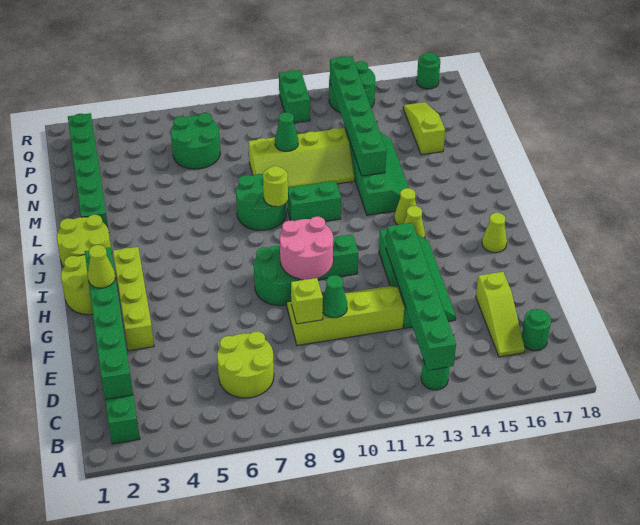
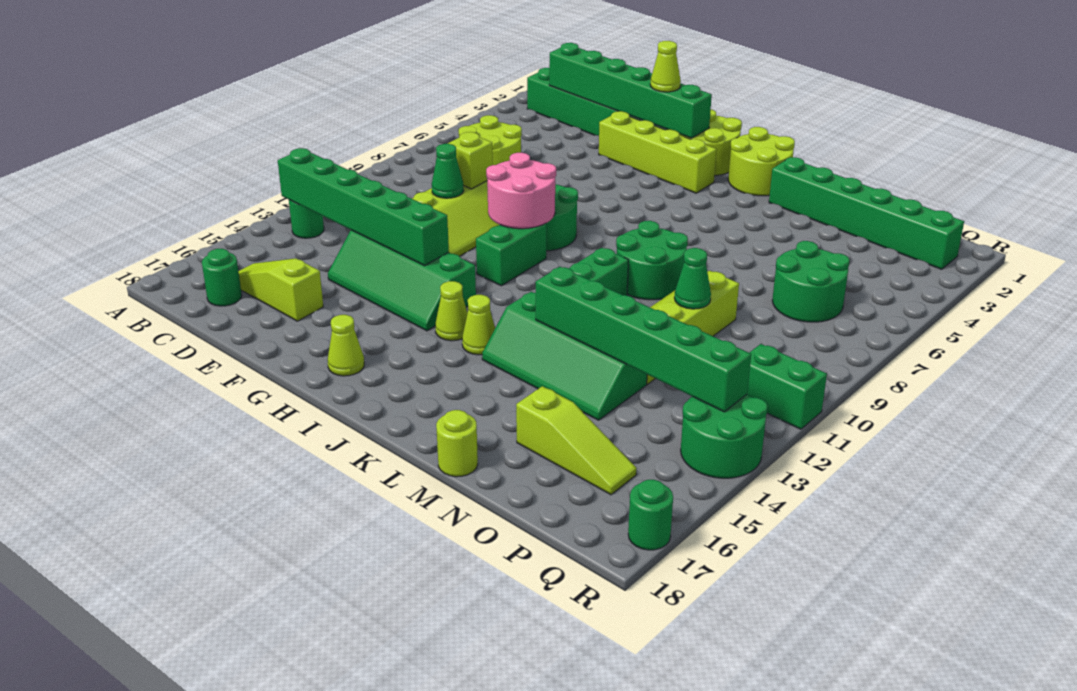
lime 1x1 round brick [263,166,288,206] -> lime 1x1 round brick moved to [436,410,478,477]

